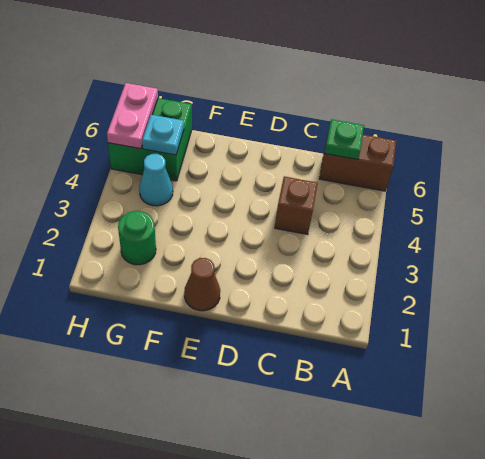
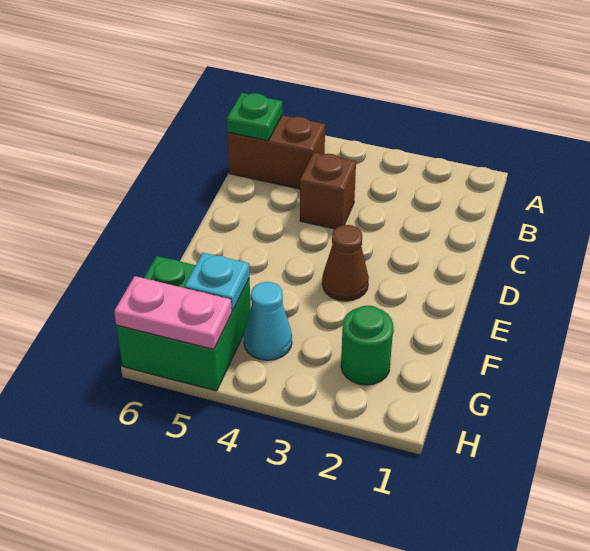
brown 1x2 brick [320,135,396,191] -> brown 1x2 brick turned to [227,115,325,189]
brown 1x1 cone [184,258,220,311] -> brown 1x1 cone moved to [322,225,369,301]

